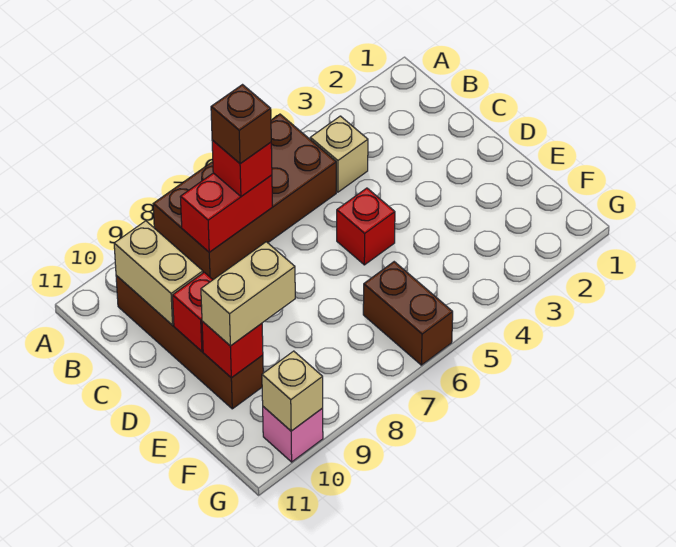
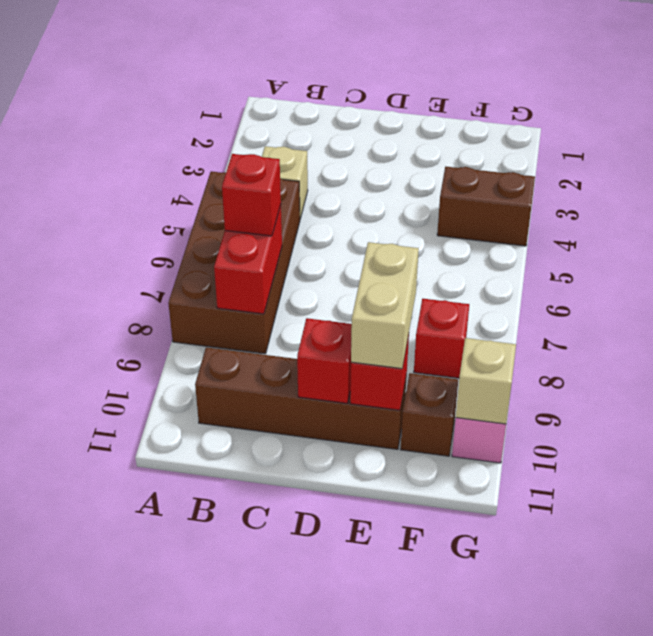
brown 1x1 brick [211,85,271,164] -> brown 1x1 brick moved to [401,373,458,456]
tan 1x2 brick [114,221,203,325] -> none
red 1x1 brick [337,188,395,265] -> red 1x1 brick moved to [414,299,469,378]
brown 1x2 brick [363,262,453,365] -> brown 1x2 brick moved to [437,167,535,246]

